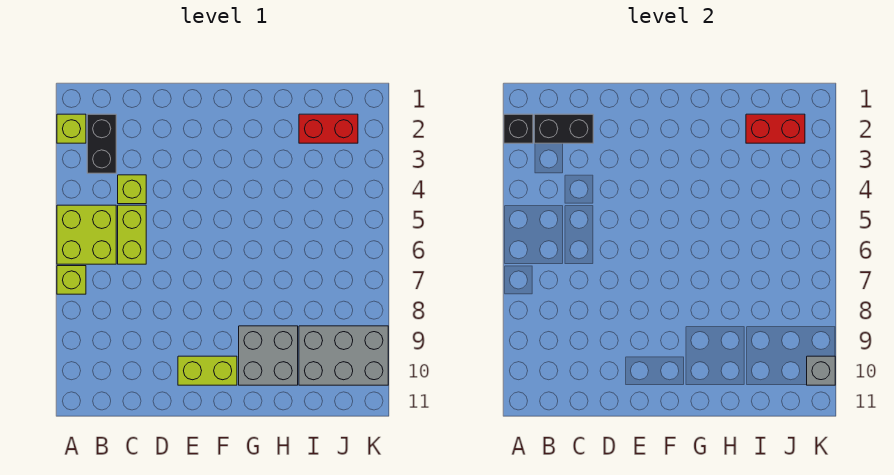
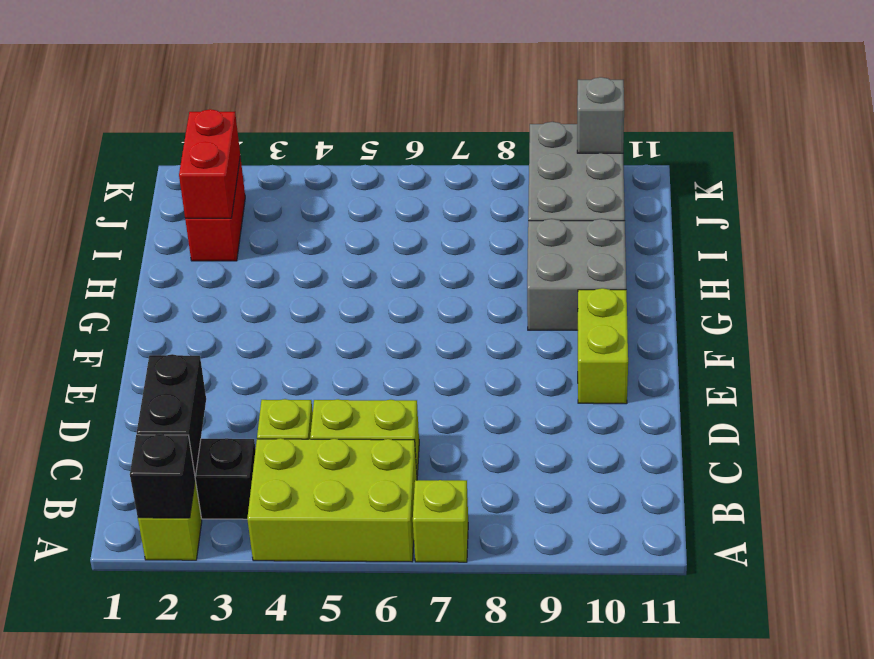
lime 2x2 brick [57,205,116,264] -> lime 2x3 brick [247,438,417,562]

